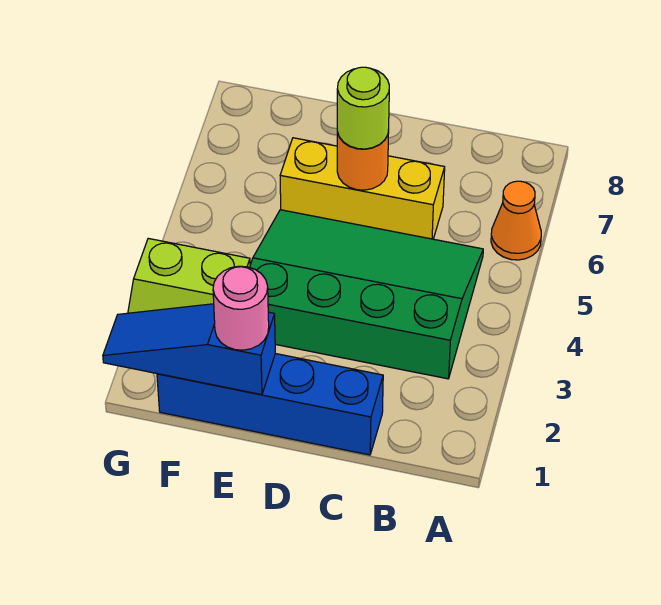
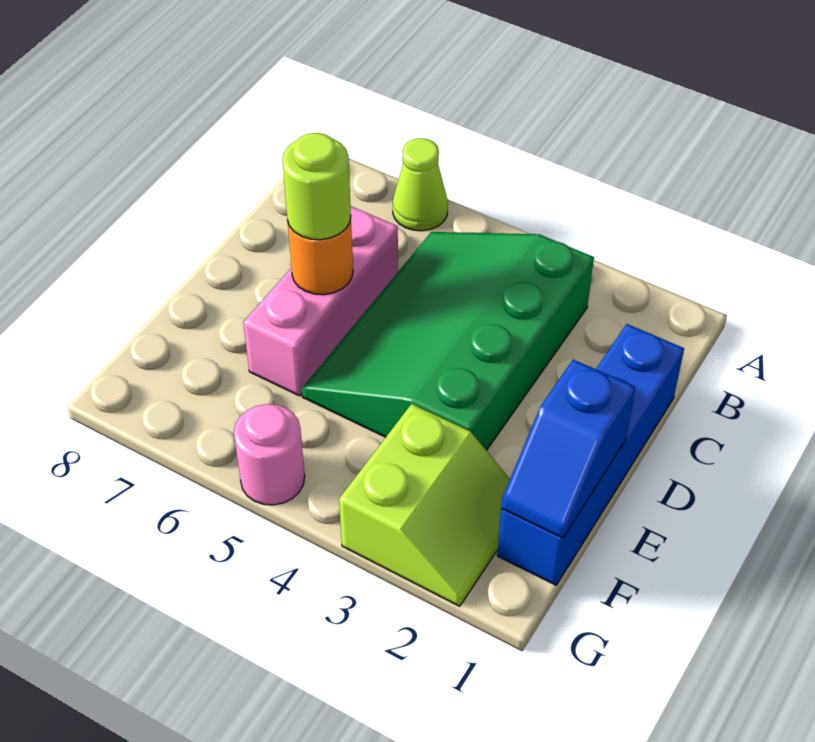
orange 1x1 cone [491,181,541,260] -> lime 1x1 cone [393,138,448,231]
yellow 1x3 brick [280,138,445,239] -> pink 1x3 brick [243,206,398,396]
blue 1x3 slope [103,304,275,395] -> blue 1x2 slope [501,360,635,538]
pink 1x1 round brick [213,266,269,350] -> pink 1x1 round brick moved to [234,404,305,505]

